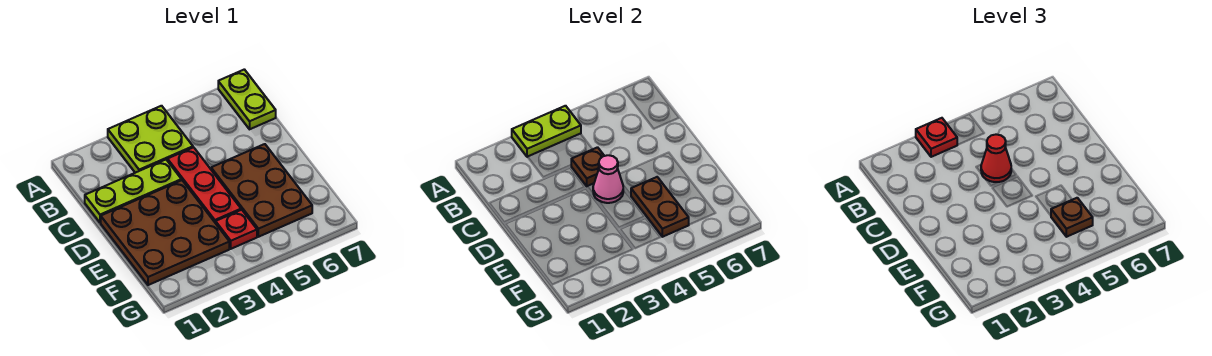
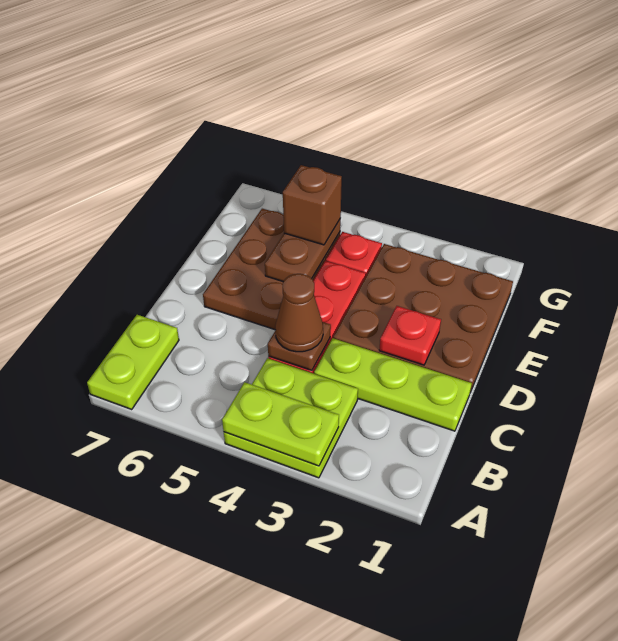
red 1x1 plate [916,118,957,157] -> red 1x1 plate moved to [379,306,441,365]
red 1x1 cone [981,134,1011,182] -> brown 1x1 cone [275,274,323,352]
pink 1x1 cone [593,155,623,203] -> none
brown 1x1 plate [1051,198,1093,237] -> brown 1x1 brick [283,165,342,245]

